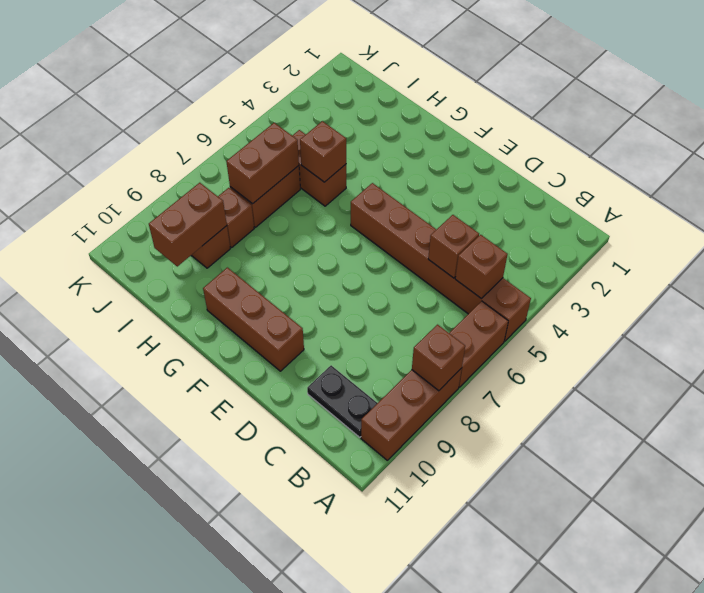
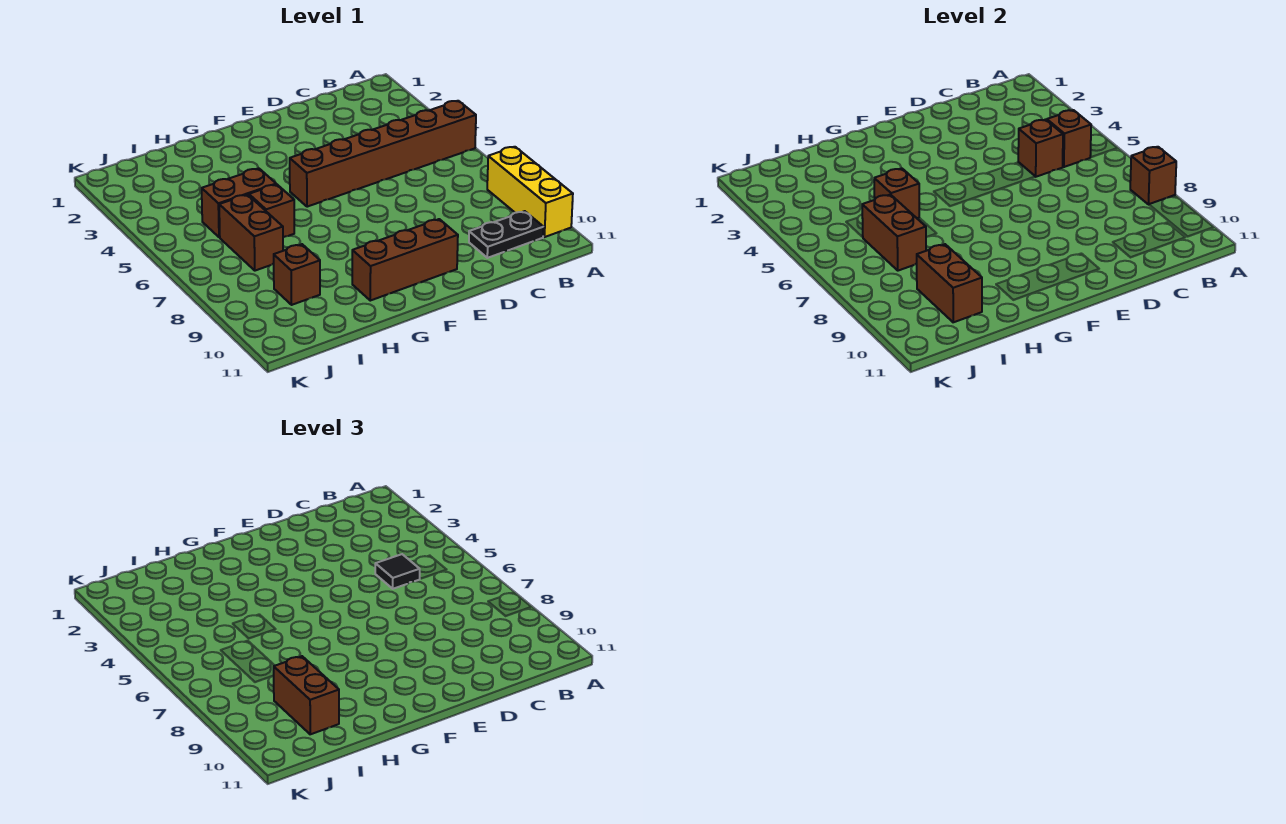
brown 1x2 brick [449,301,508,387] -> brown 1x2 brick moved to [274,656,339,734]
brown 1x3 brick [361,368,462,460] -> yellow 1x3 brick [487,147,573,237]
none -> black 1x1 tile [375,554,420,589]
brown 1x1 brick [218,188,254,248] -> brown 1x1 brick moved to [249,184,294,237]

